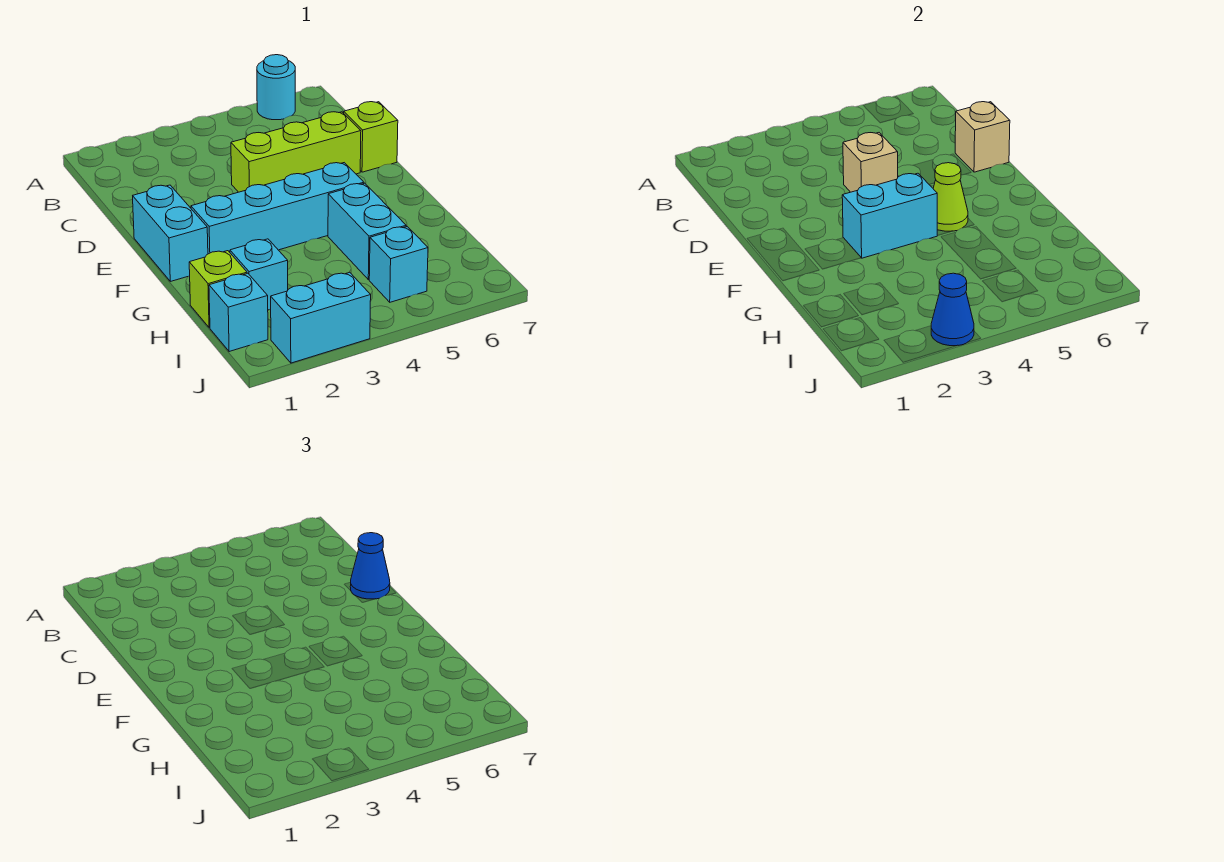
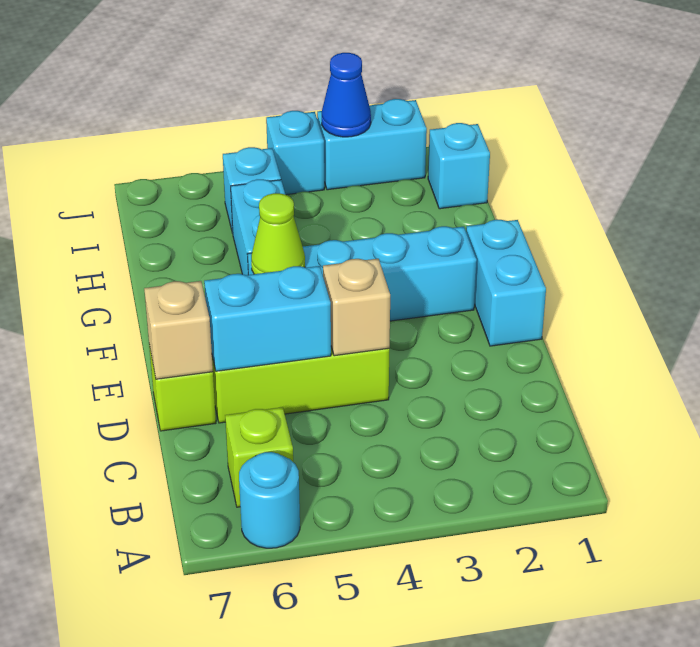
blue 1x1 cone [350,533,390,599] -> none
cyan 1x2 brick [842,173,938,258] -> cyan 1x2 brick moved to [204,266,331,371]
lime 1x1 brick [189,251,247,328] -> lime 1x1 brick moved to [225,407,293,507]
cyan 1x1 brick [230,239,288,310] -> cyan 1x1 brick moved to [266,111,324,195]

